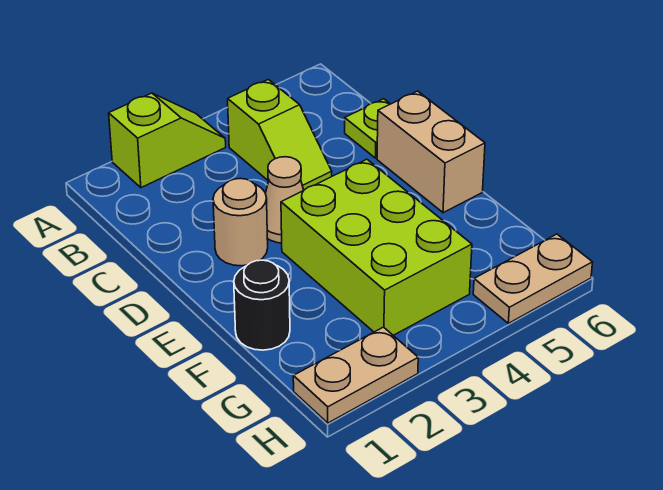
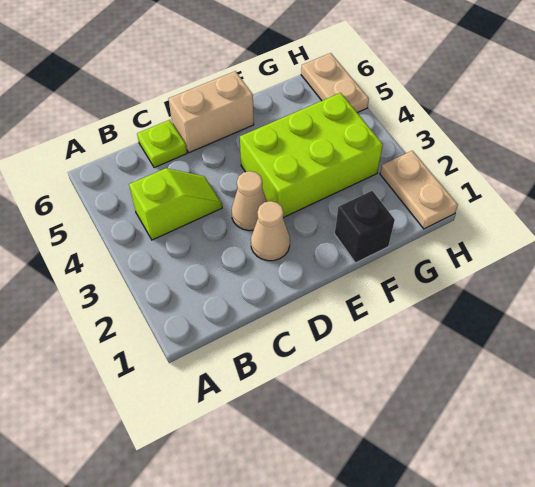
lime 1x2 slope [109,93,226,188] -> none
tan 1x1 round brick [213,178,268,266] -> tan 1x1 cone [251,201,290,261]
black 1x1 round brick [234,260,290,350] -> black 1x1 brick [335,191,395,263]

